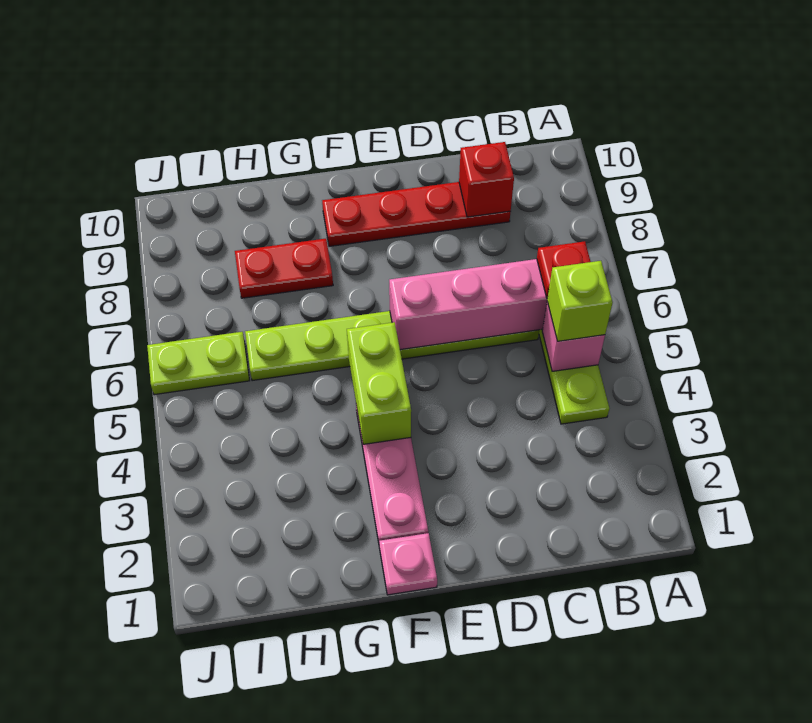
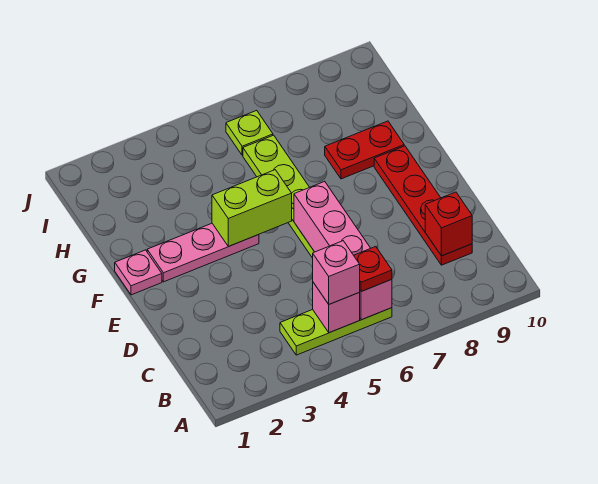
lime 1x1 brick [547,261,613,341] -> pink 1x1 brick [313,241,360,304]
red 1x2 plate [235,239,333,298] -> red 1x2 plate turned to [325,121,404,179]
lime 1x2 plate [147,332,250,395] -> lime 1x1 plate [226,110,273,155]

